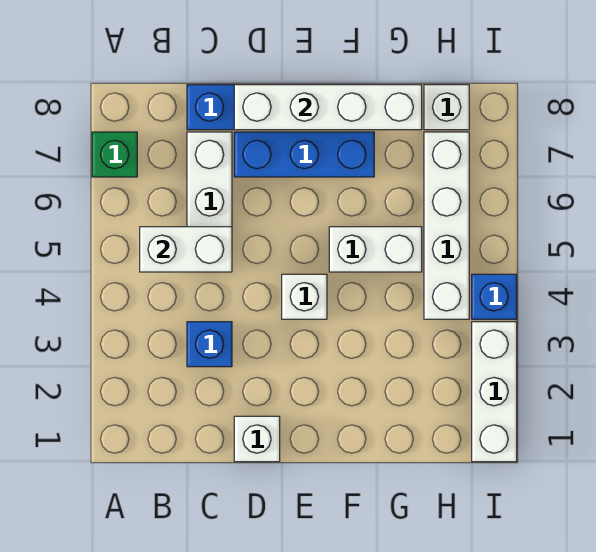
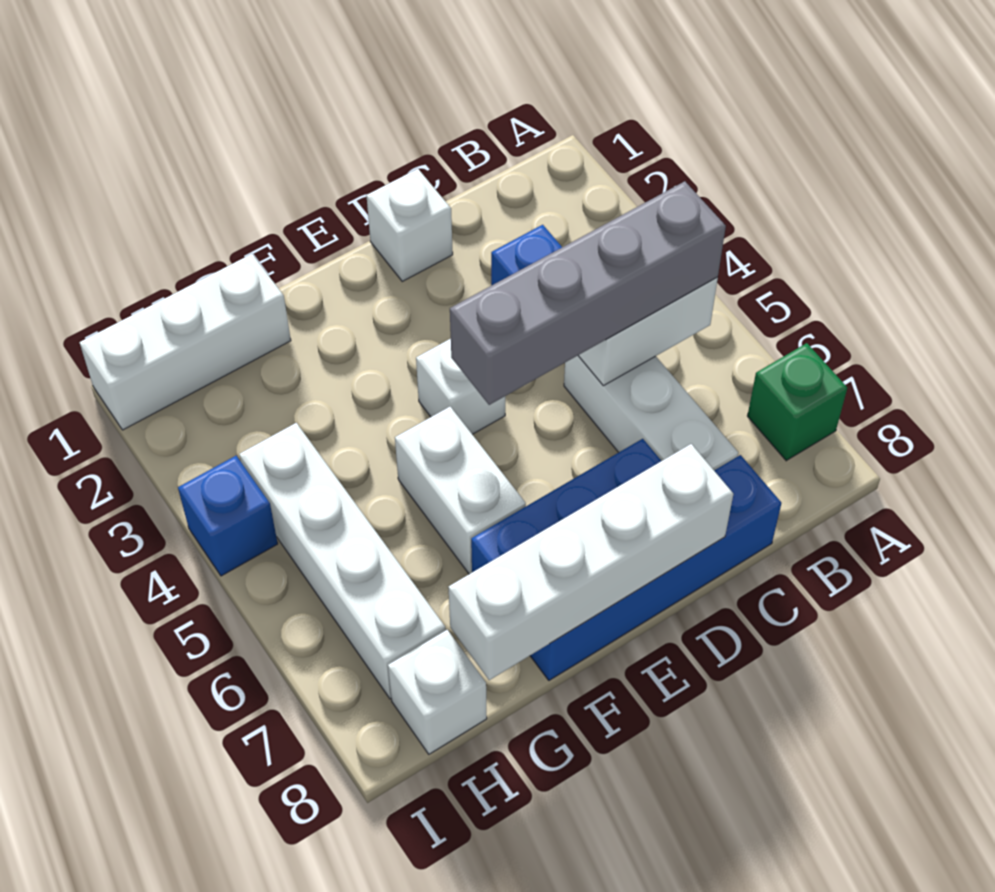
none -> grey 1x4 brick [450,181,726,405]
white 1x2 brick [329,227,422,272] -> white 1x2 brick turned to [395,407,526,574]
white 1x3 brick [472,322,517,462] -> white 1x3 brick turned to [80,254,291,430]

